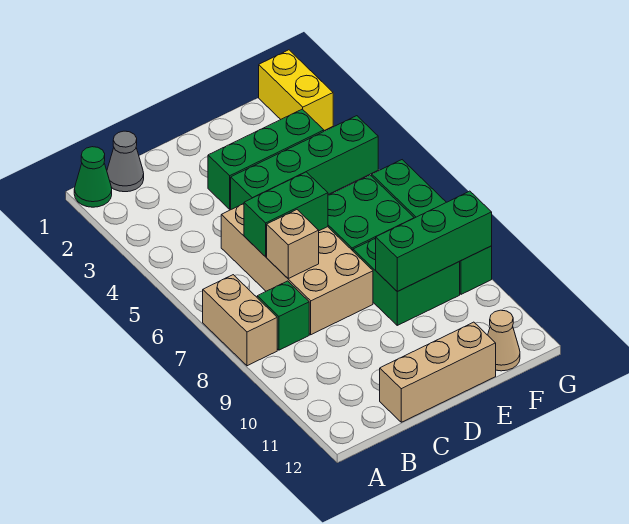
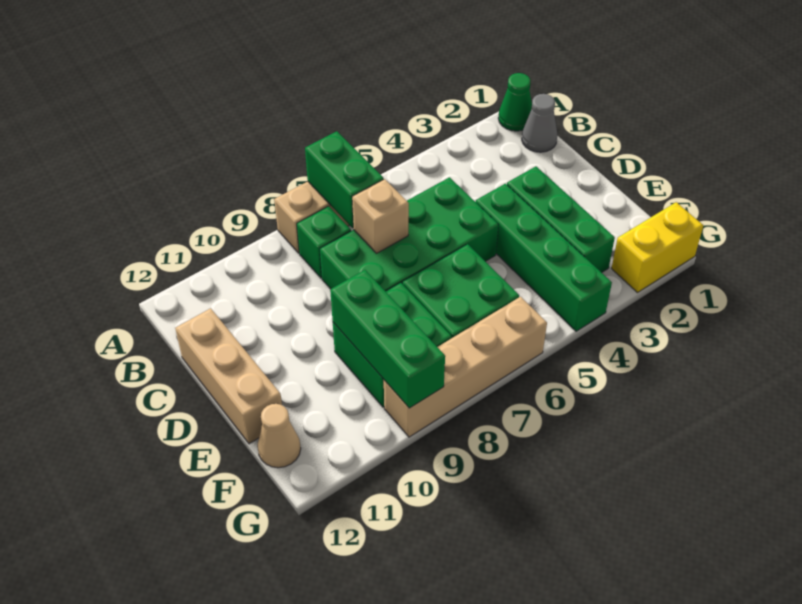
tan 2x4 brick [221,204,373,335] -> green 2x4 brick [320,177,498,291]
green 1x2 brick [244,172,328,257] -> green 1x2 brick moved to [305,131,384,228]
green 1x4 brick [372,160,492,294] -> tan 1x4 brick [384,297,547,437]

